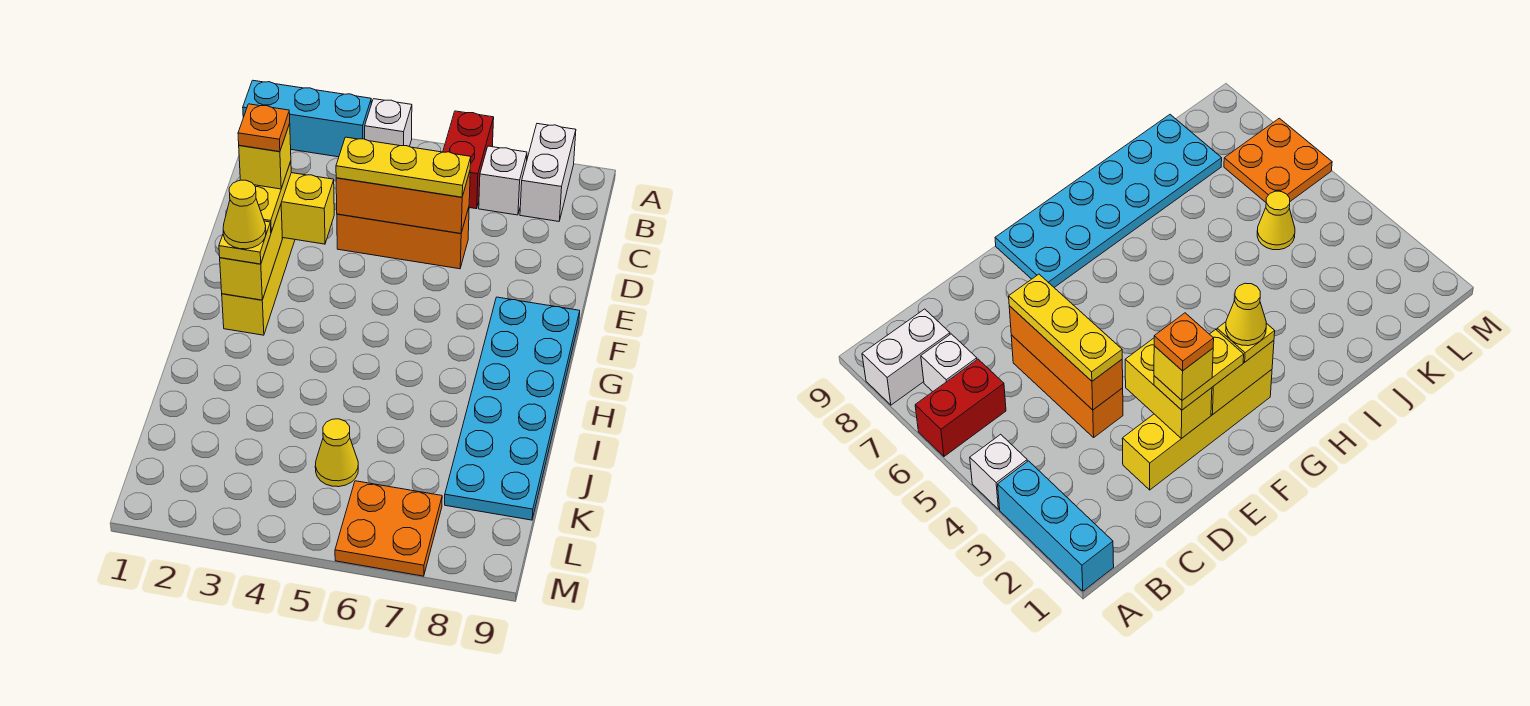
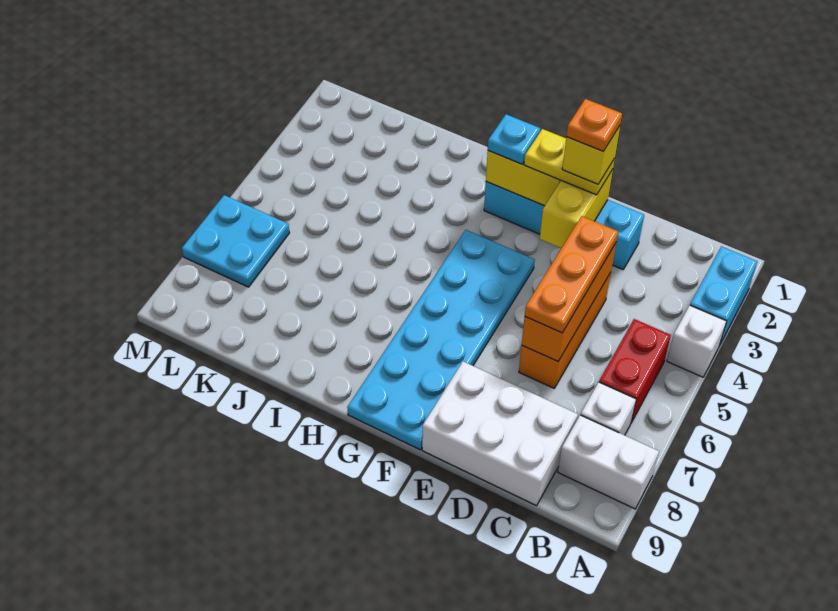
cyan 1x3 brick [243,80,371,157] -> cyan 1x2 brick [690,246,758,346]
red 1x2 brick [443,111,494,209] -> red 1x2 brick turned to [599,319,671,423]
none -> white 2x3 brick [422,362,578,506]
yellow 1x4 brick [222,238,295,335] -> cyan 1x4 brick [484,182,644,270]
yellow 1x3 plate [336,137,471,197] -> orange 1x3 plate [525,216,618,333]
cyan 2x6 plate [445,297,580,520] -> cyan 2x6 plate turned to [347,230,535,450]
yellow 1x1 plate [219,221,271,264] -> cyan 1x1 plate [488,114,540,164]
yellow 1x1 cone [223,180,266,249] -> none
yellow 1x1 cone [315,419,358,487] -> none
orange 2x2 plate [335,481,442,576] -> cyan 2x2 plate [182,195,289,287]

